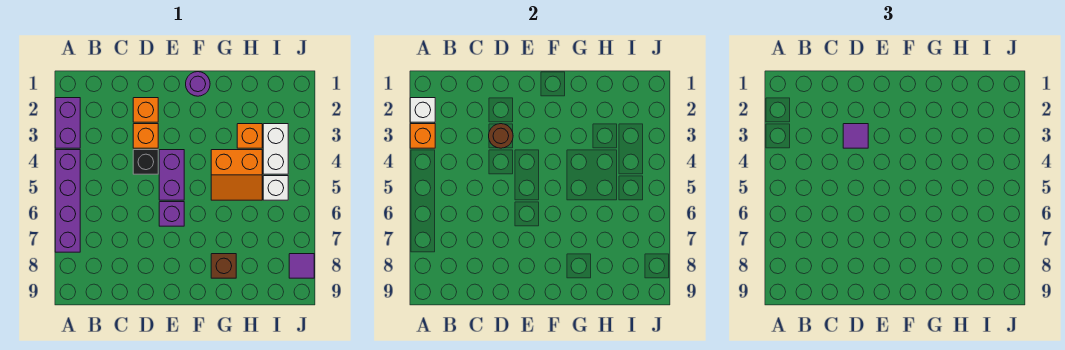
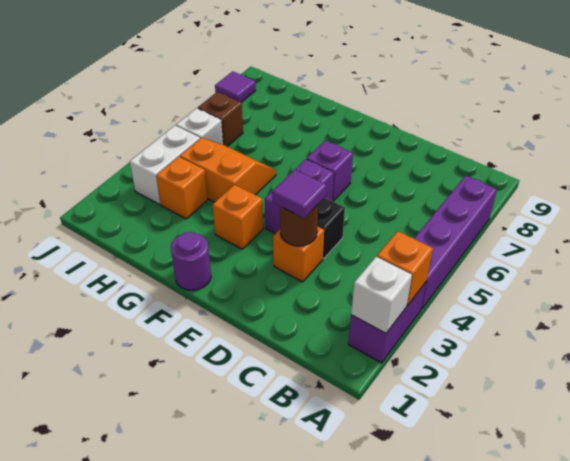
orange 1x1 brick [133,98,158,122] -> orange 1x1 brick moved to [213,185,263,249]
brown 1x1 brick [211,254,236,278] -> brown 1x1 brick moved to [198,92,243,147]

